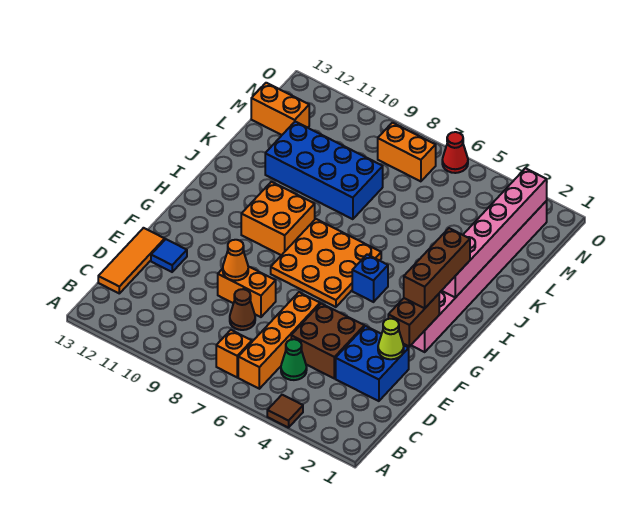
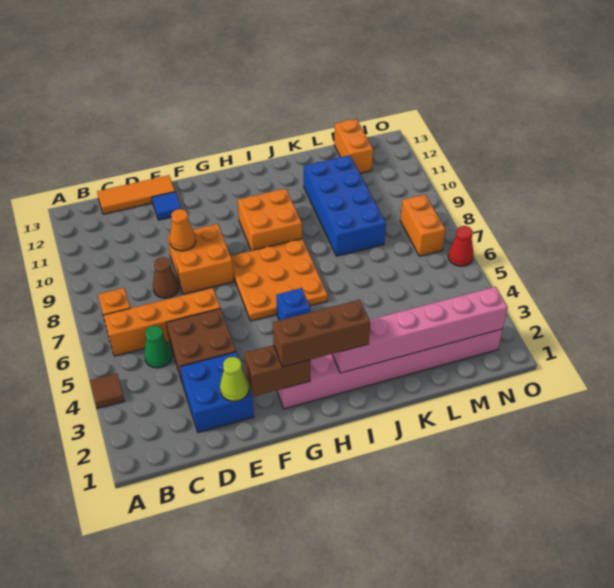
orange 1x2 brick [218,267,276,317] -> orange 2x2 brick [168,224,234,294]

